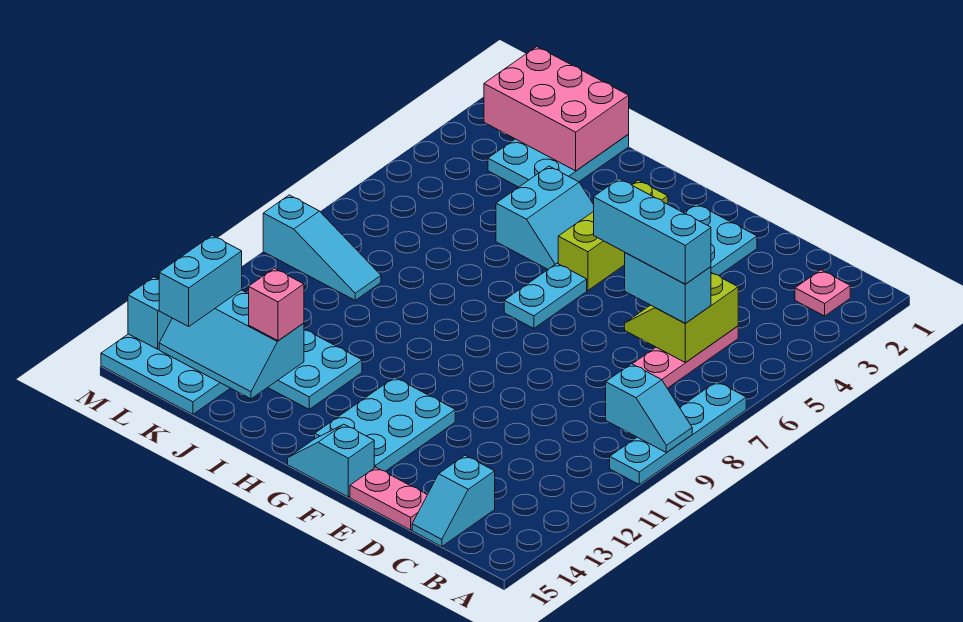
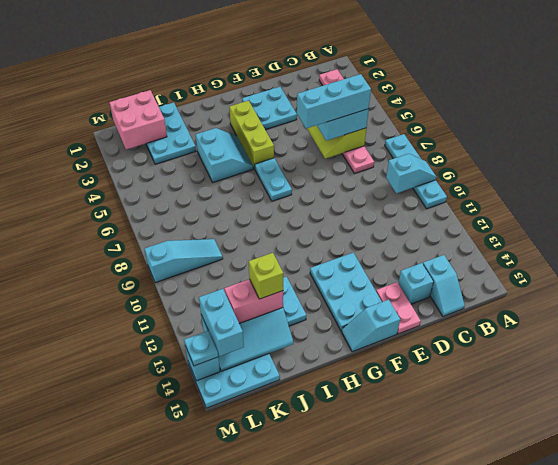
none -> cyan 1x1 brick [398,263,434,304]
pink 1x2 plate [350,467,427,530] -> pink 1x2 plate turned to [376,282,421,334]
pink 2x3 brick [484,47,629,171] -> pink 2x2 brick [109,90,167,150]
pink 1x1 brick [249,268,304,341] -> pink 1x2 brick [224,279,283,323]
none -> lime 1x1 brick [249,253,283,299]
none -> cyan 1x1 plate [184,331,218,366]

